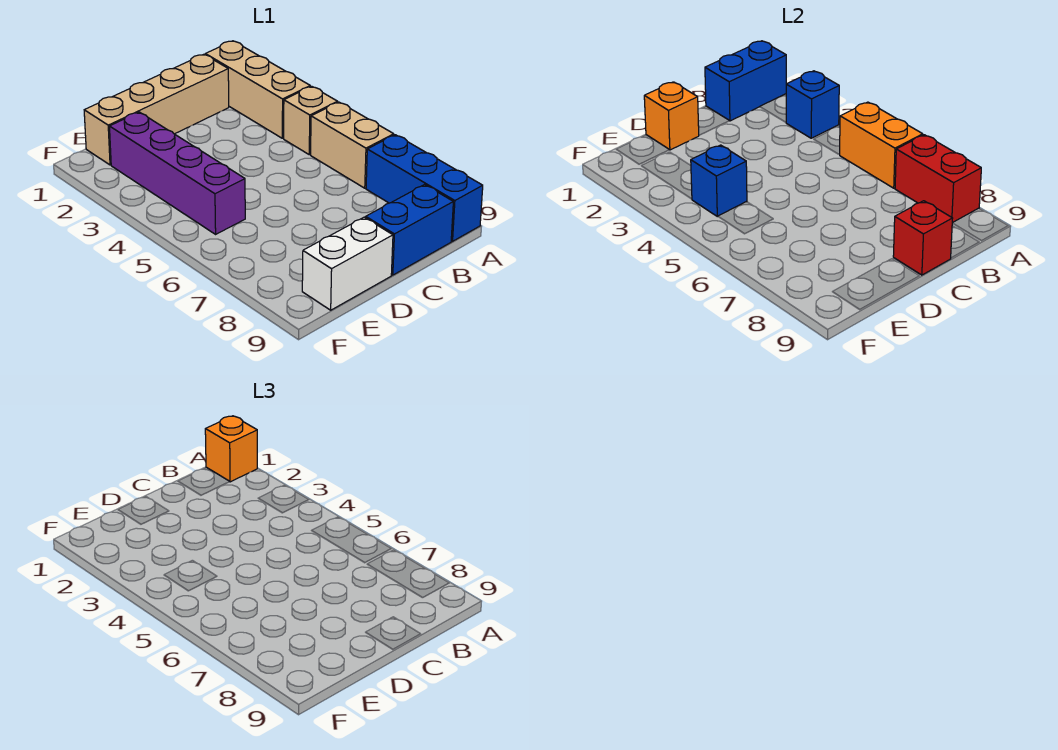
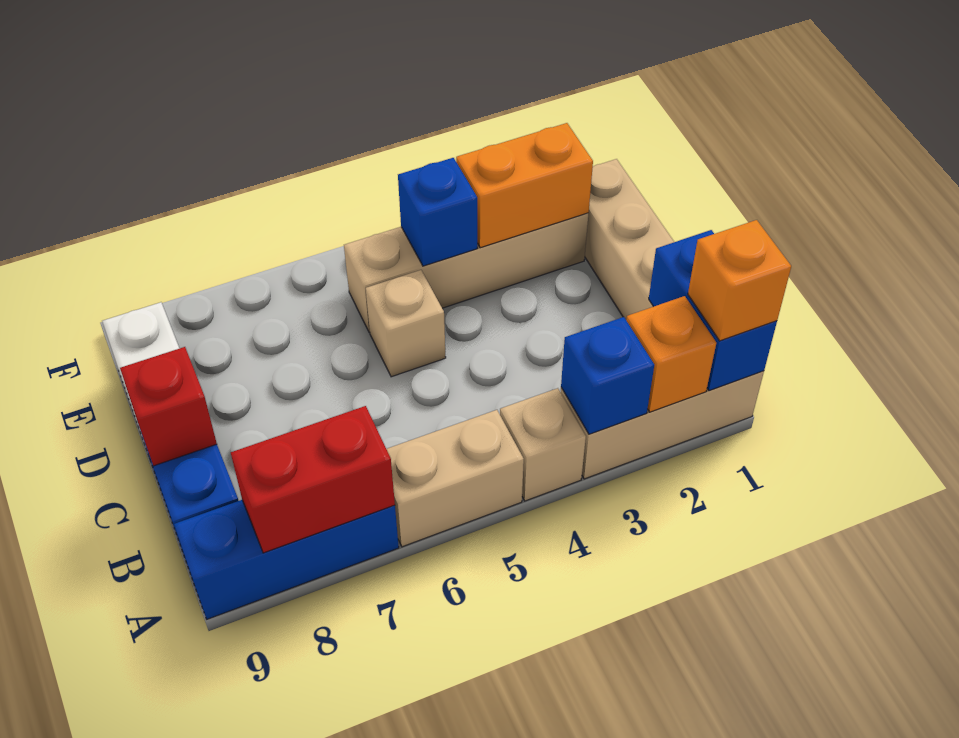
orange 1x2 brick [839,102,923,188] -> orange 1x2 brick moved to [456,123,593,248]
orange 1x1 brick [644,82,699,150] -> orange 1x1 brick moved to [626,296,716,412]
none -> tan 1x1 brick [366,270,446,377]
purple 1x4 brick [109,112,245,234] -> tan 1x4 brick [344,213,588,332]

